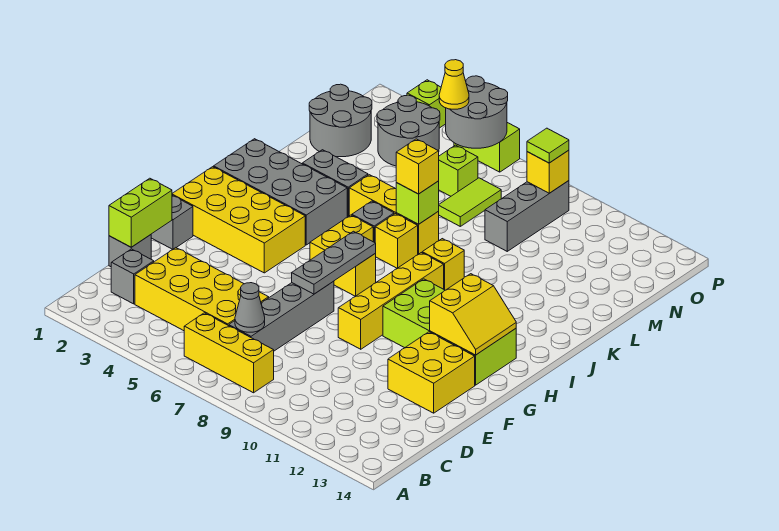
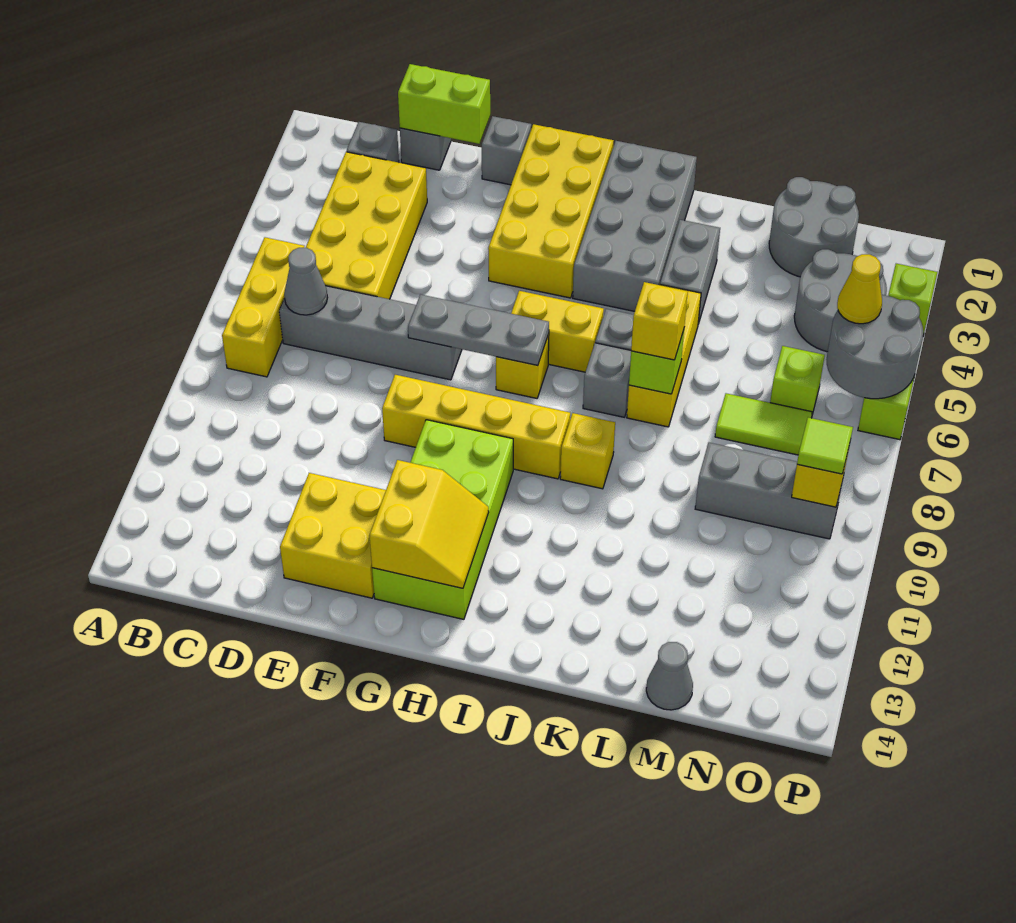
yellow 2x2 slope [430,274,516,355] -> yellow 2x2 slope turned to [370,460,489,588]
yellow 1x1 brick [375,214,418,268] -> grey 1x1 brick [583,343,631,417]
none -> grey 1x1 cone [646,642,693,710]

